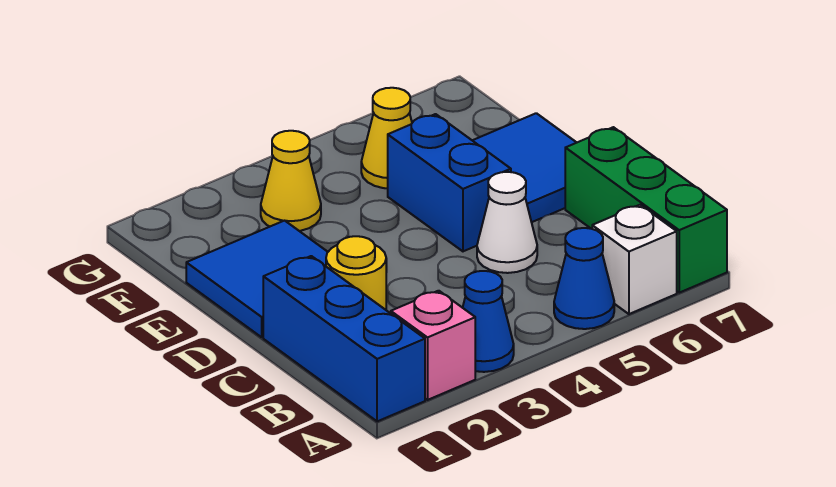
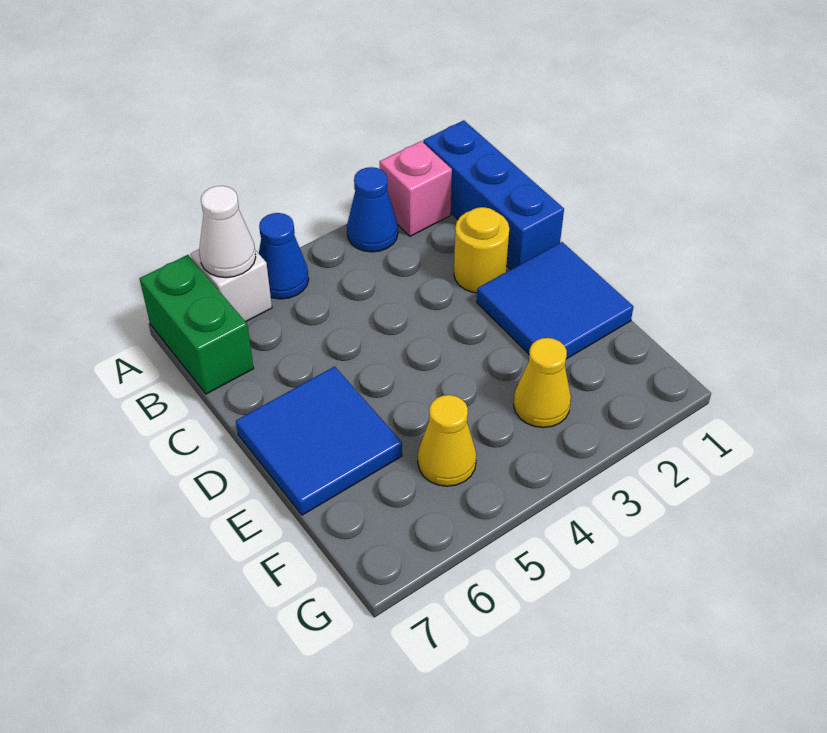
green 1x3 brick [565,127,727,293] -> green 1x2 brick [140,255,254,394]
white 1x1 cone [477,172,537,273] -> white 1x1 cone moved to [199,186,256,278]
blue 1x2 brick [388,114,511,251] -> none

